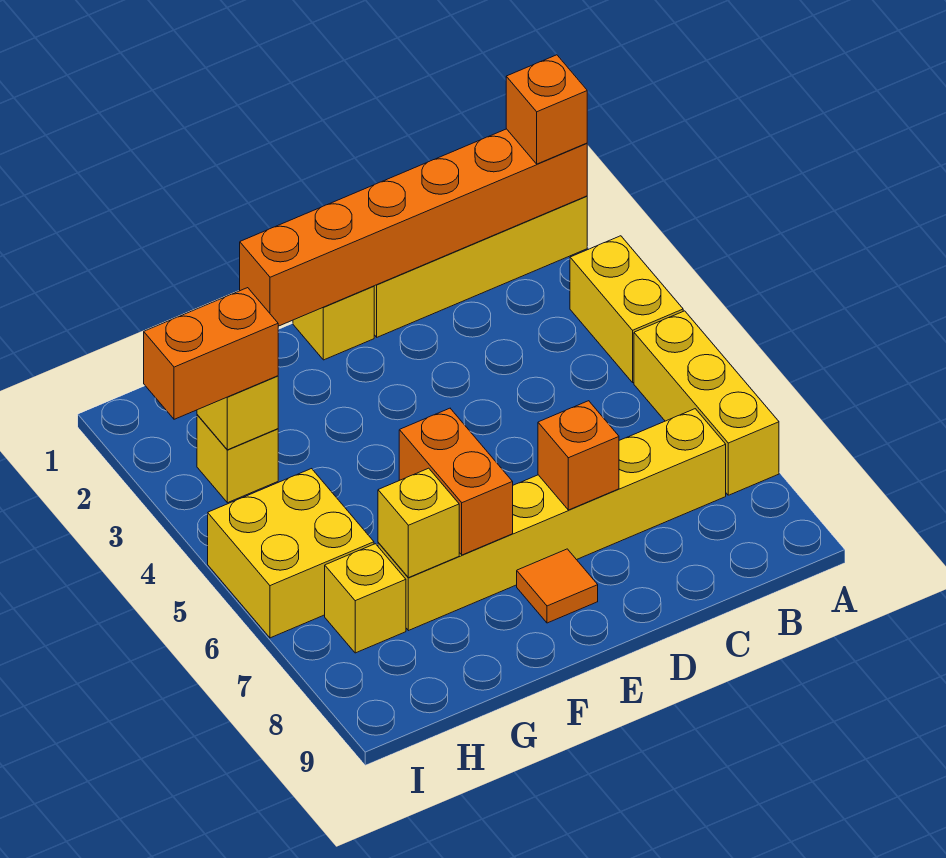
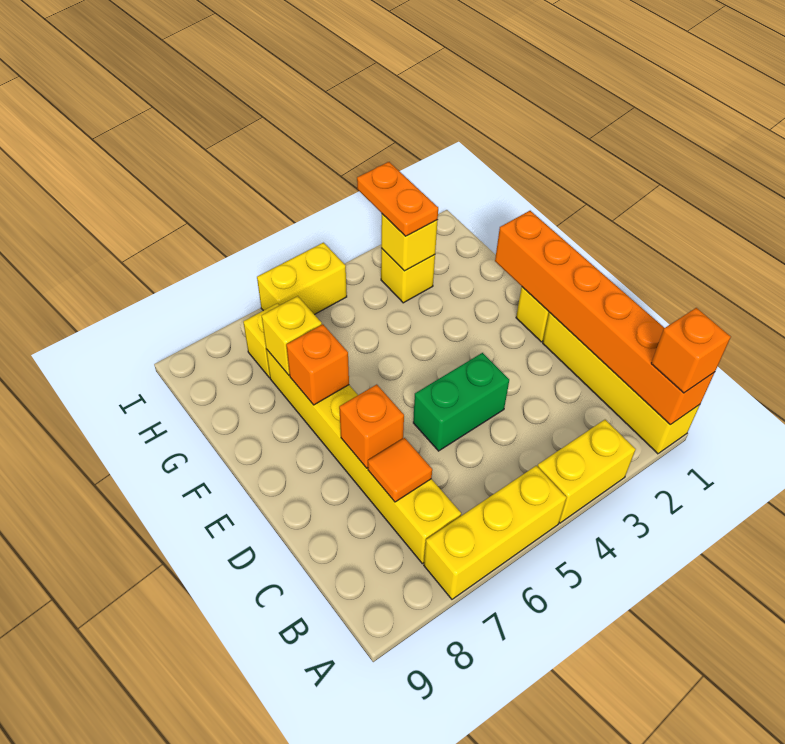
none -> green 1x2 brick [413,353,509,451]
orange 1x1 tile [517,549,598,623] -> orange 1x1 tile moved to [368,438,432,502]
orange 1x2 brick [399,408,513,555] -> orange 1x1 brick [286,324,349,405]
orange 1x2 brick [144,288,278,419] -> orange 1x2 plate [357,162,438,236]
yellow 2x2 brick [208,469,374,638] -> yellow 1x2 brick [257,243,347,315]

